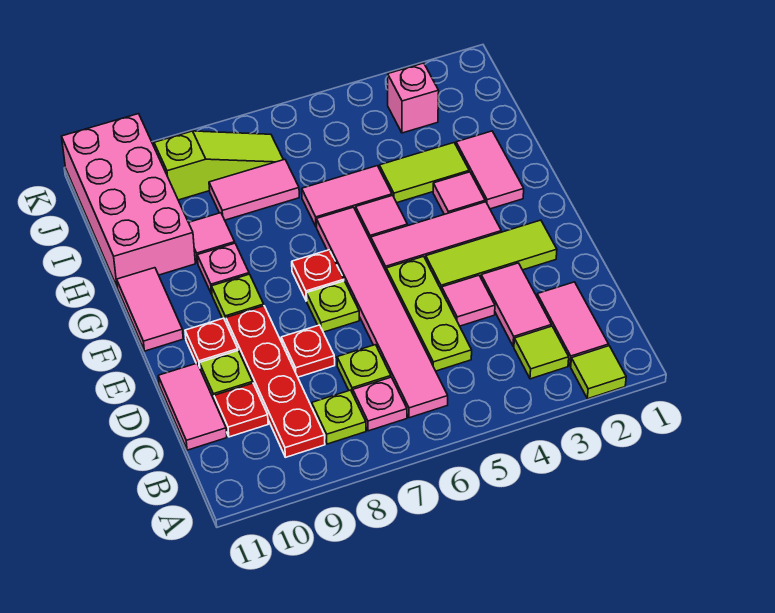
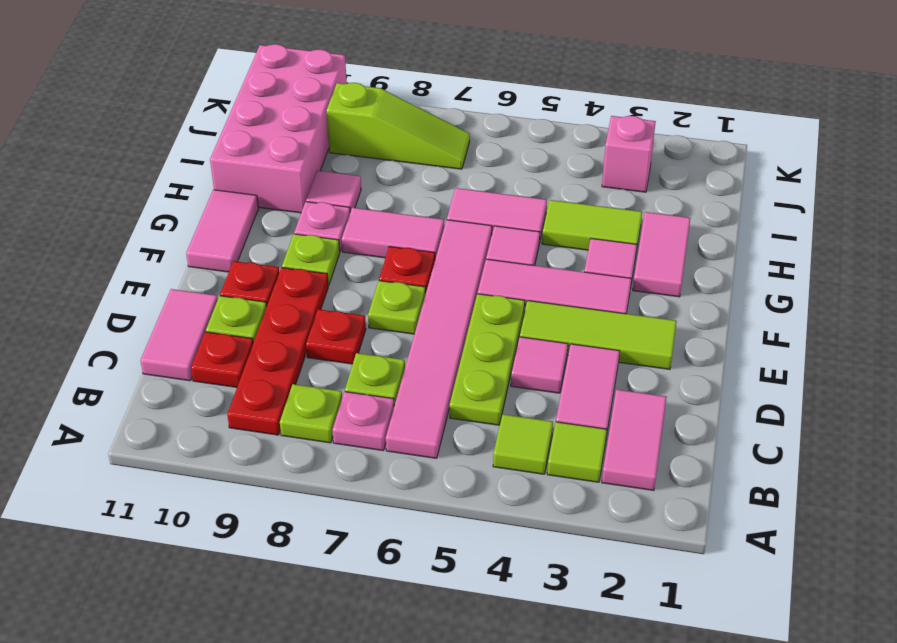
lime 1x1 tile [571,346,626,399] -> lime 1x1 tile moved to [493,414,553,474]
pink 1x2 tile [209,159,299,220] -> pink 1x2 tile moved to [342,208,444,259]

